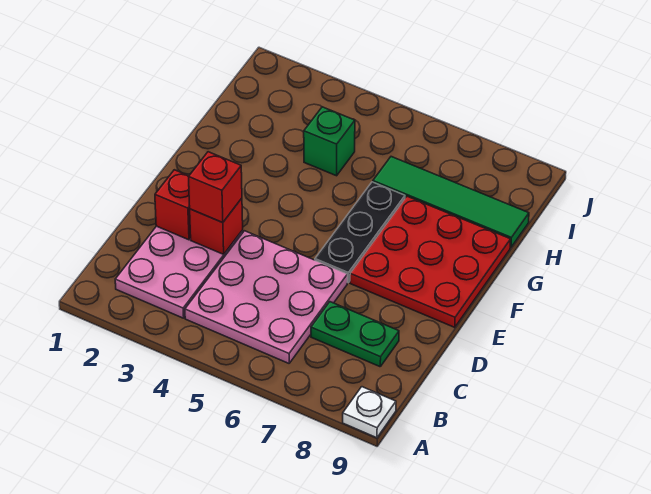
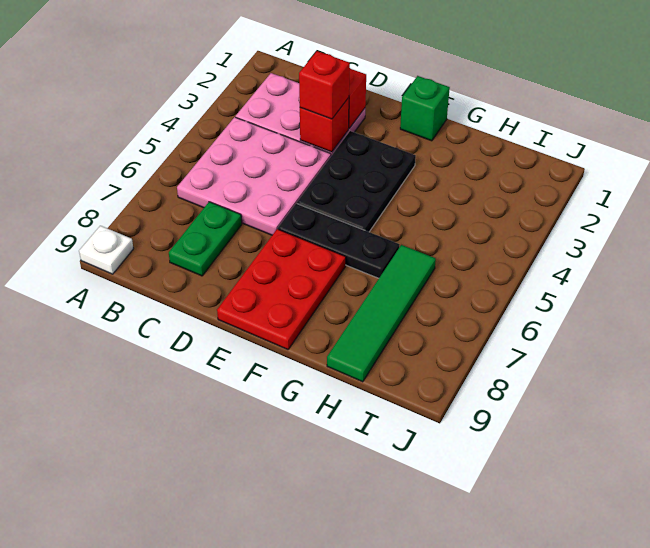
none -> black 2x3 plate [297,131,416,232]
red 3x3 plate [350,196,511,327] -> red 2x3 plate [217,229,346,350]
green 1x1 brick [304,107,355,176] -> green 1x1 brick moved to [400,76,450,141]

